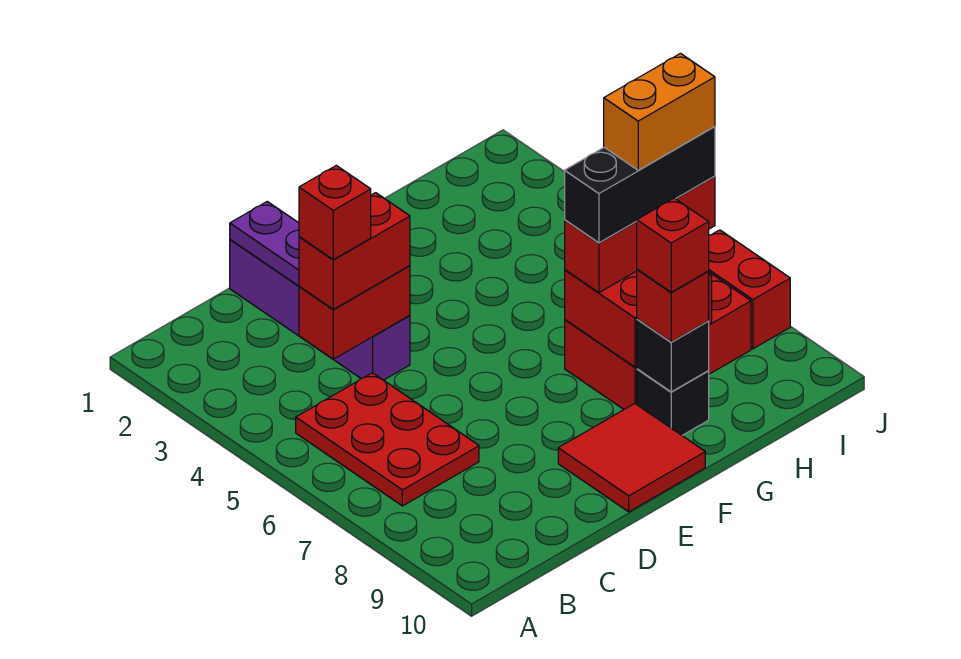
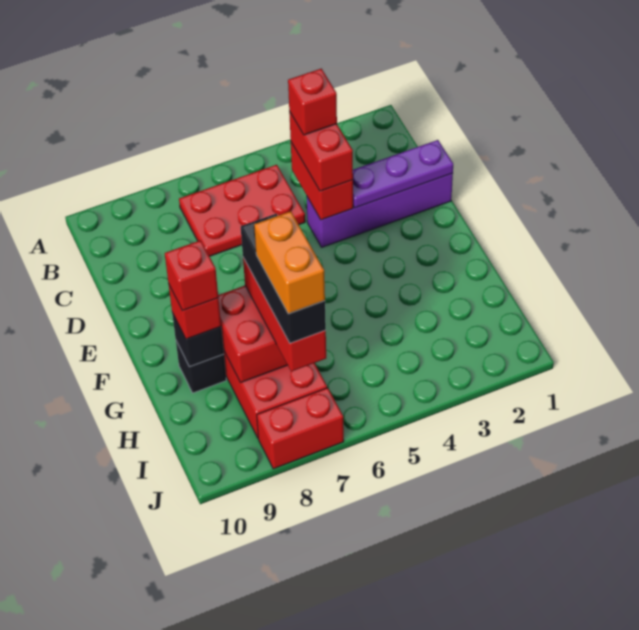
red 2x2 tile [558,404,705,512] -> none

